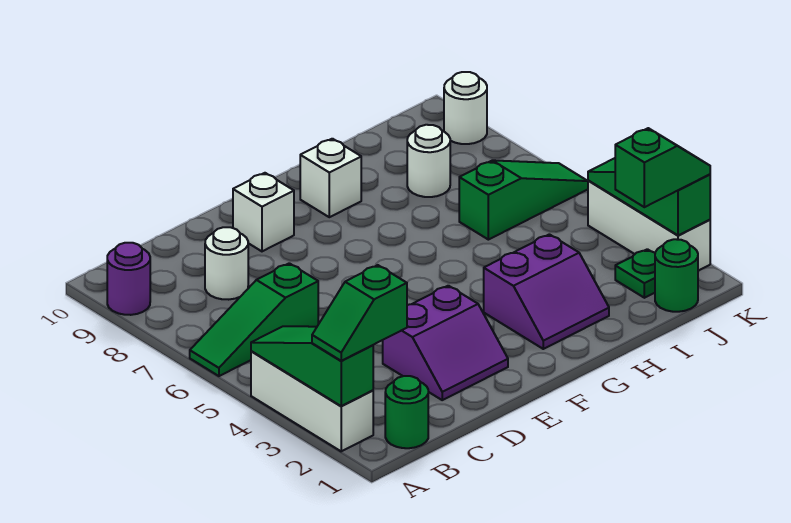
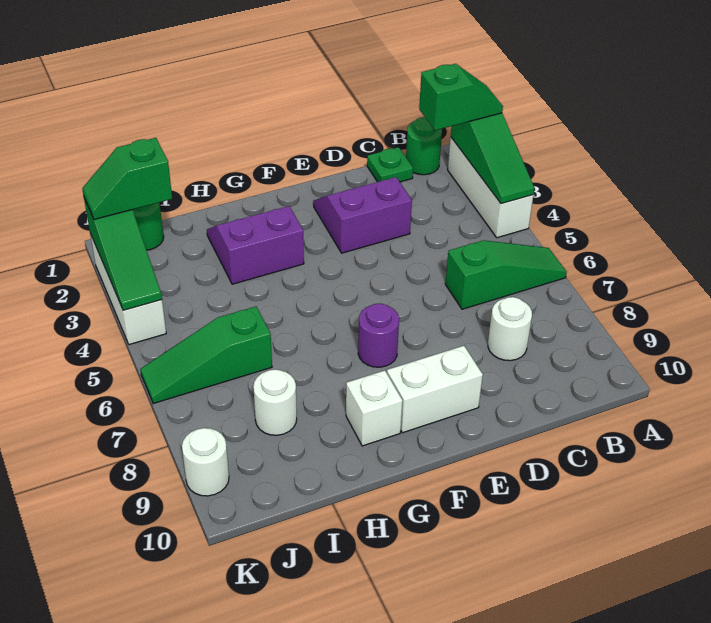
purple 1x1 round brick [107,243,150,315] -> purple 1x1 round brick moved to [358,303,399,367]
white 1x1 brick [233,173,294,251] -> white 1x2 brick [387,346,483,433]
green 1x1 plate [615,249,655,298] -> green 1x1 plate moved to [367,147,413,182]

